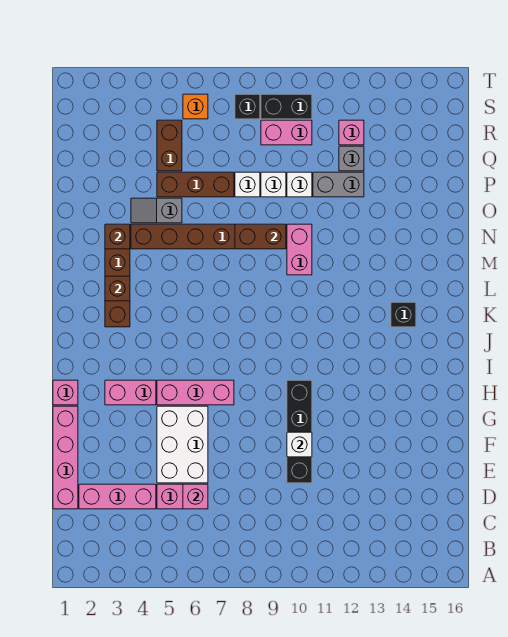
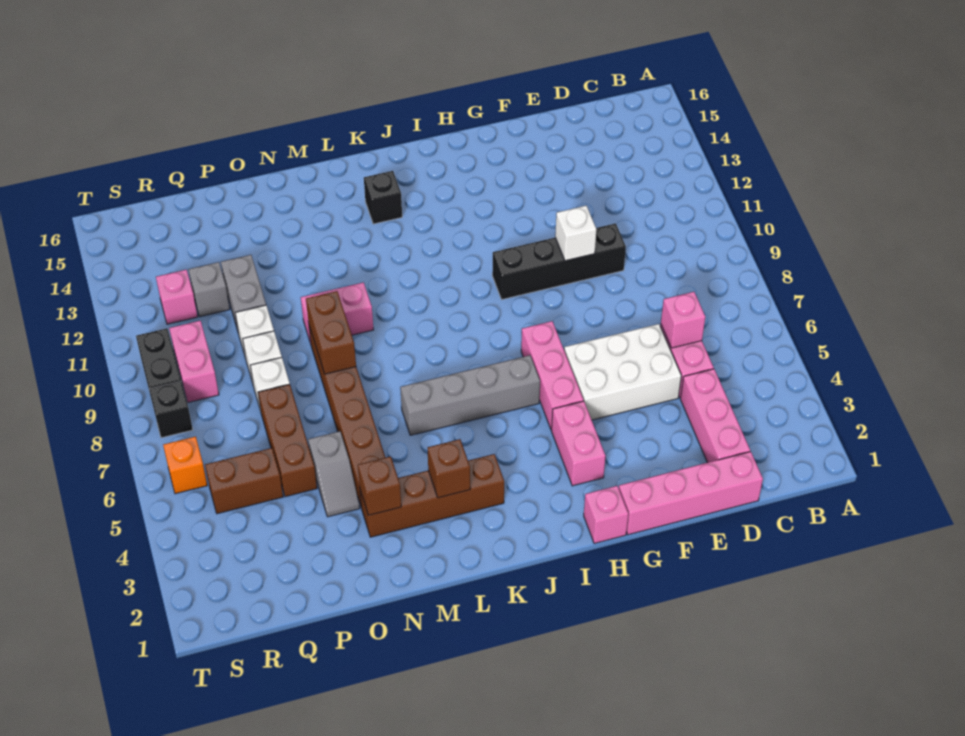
none -> grey 1x4 brick [400,355,540,435]

